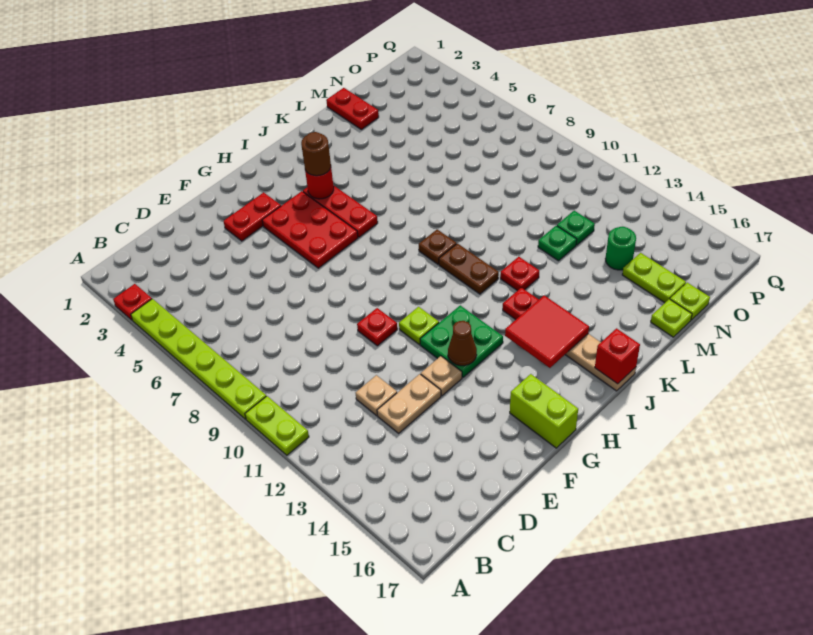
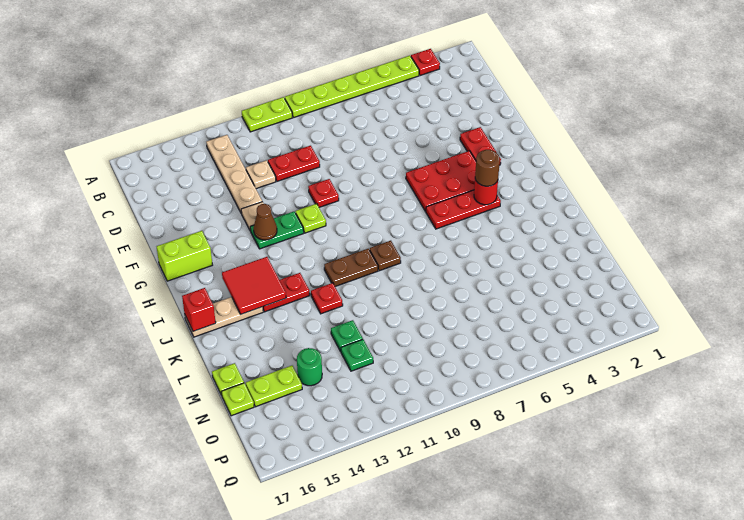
tan 1x2 plate [377,374,441,433] -> tan 1x4 plate [206,135,262,214]
green 2x2 plate [420,305,503,377] -> green 1x2 plate [250,212,304,249]
red 1x2 plate [326,88,379,130] -> red 1x2 plate moved to [268,146,320,181]

